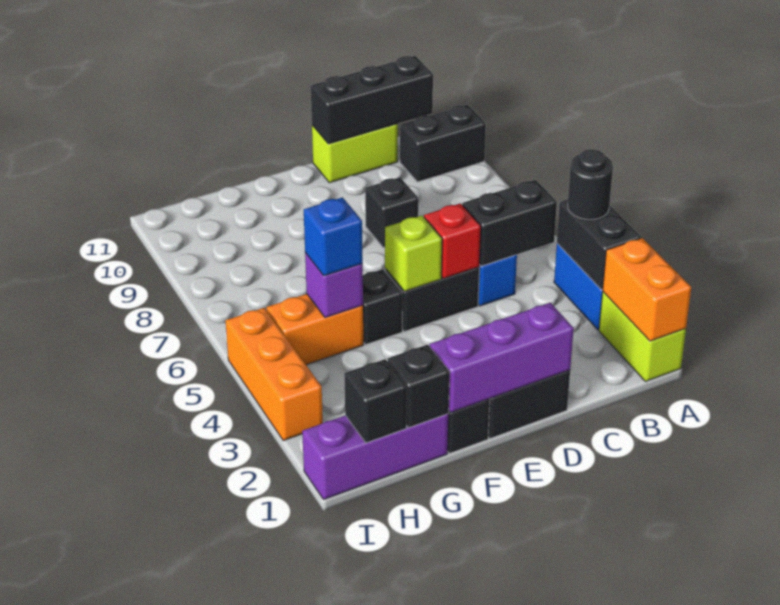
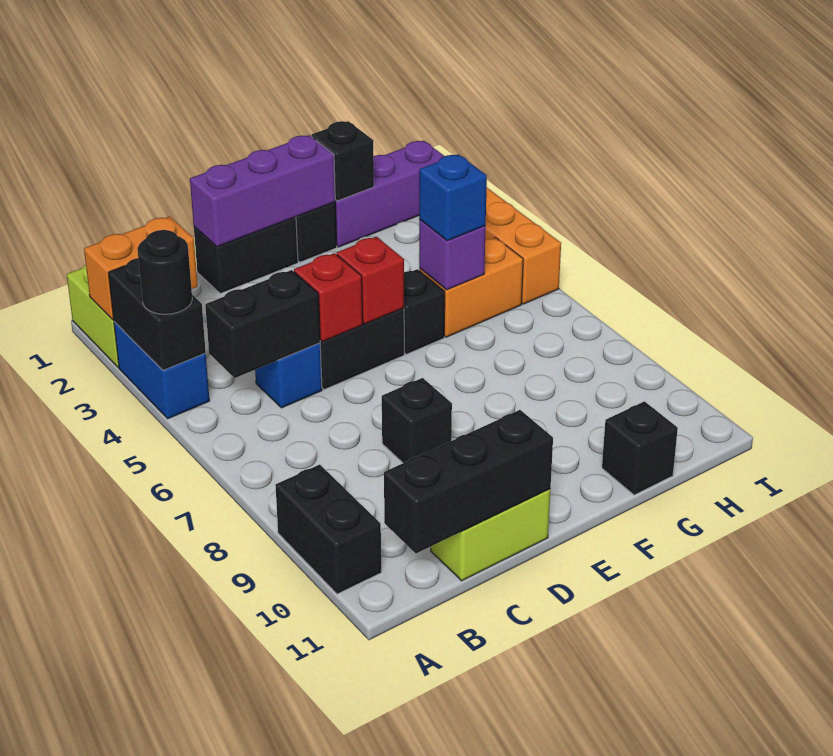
orange 1x2 brick [603,238,691,341] -> orange 1x2 brick turned to [84,217,198,320]
black 1x2 brick [400,105,486,182] -> black 1x2 brick turned to [275,465,381,594]
lime 1x1 brick [385,216,442,291] -> red 1x1 brick [337,237,404,324]
black 1x1 brick [344,359,407,443] -> black 1x1 brick moved to [602,401,678,495]

